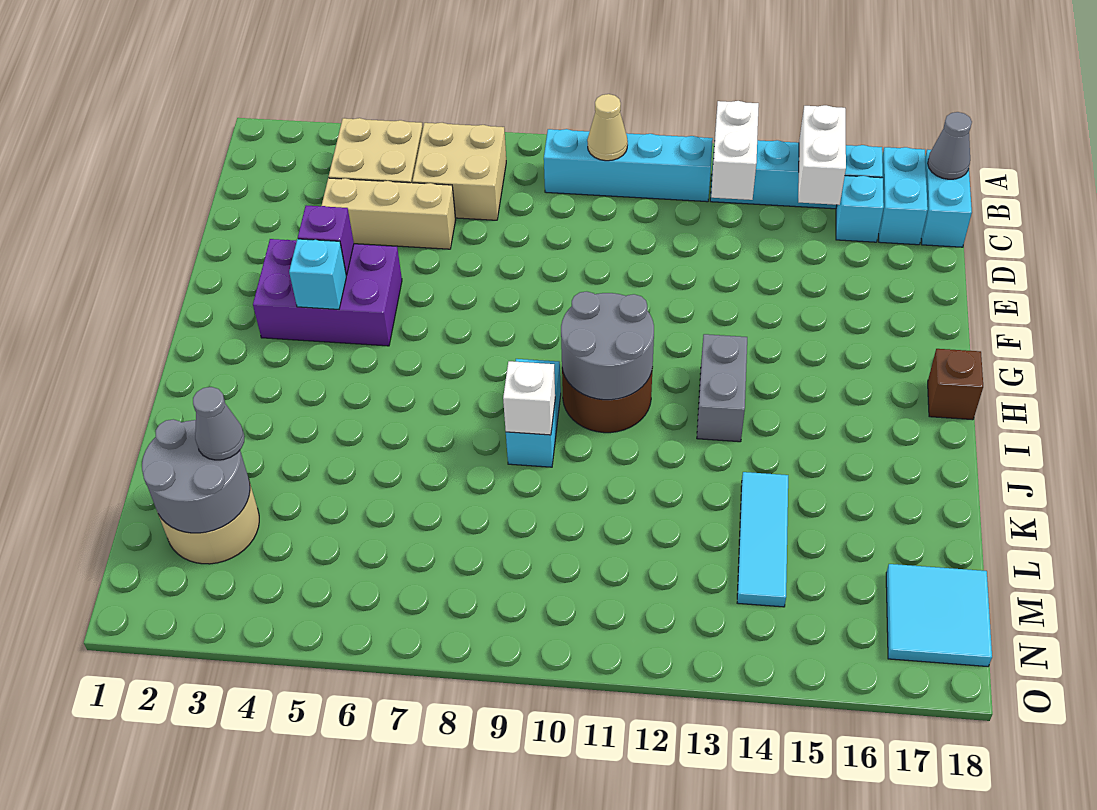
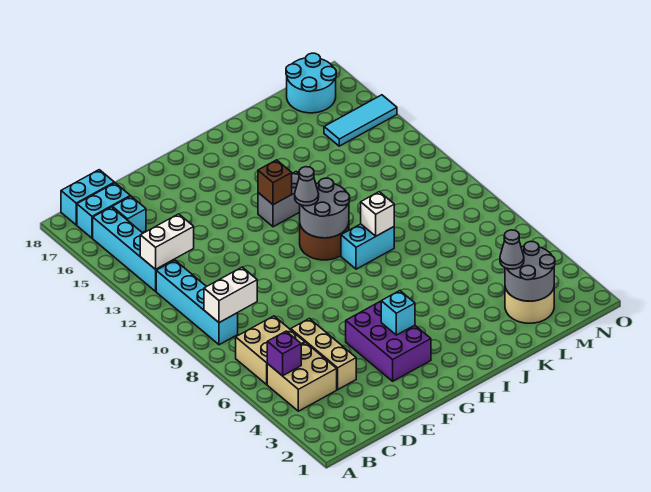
tan 1x1 cone [587,94,628,161] -> none
white 1x2 brick [798,105,846,205] -> white 1x2 brick moved to [204,267,257,323]
grey 1x1 cone [928,112,972,179] -> grey 1x1 cone moved to [295,167,319,206]
purple 1x1 brick [298,205,354,275] -> purple 1x1 brick moved to [267,331,301,376]
brown 1x1 brick [928,349,983,420] -> brown 1x1 brick moved to [258,160,292,205]
cyan 1x3 tile [737,472,788,607] -> cyan 1x3 tile moved to [324,95,397,146]
cyan 2x2 tile [886,564,992,667] -> cyan 2x2 round brick [286,53,336,113]

